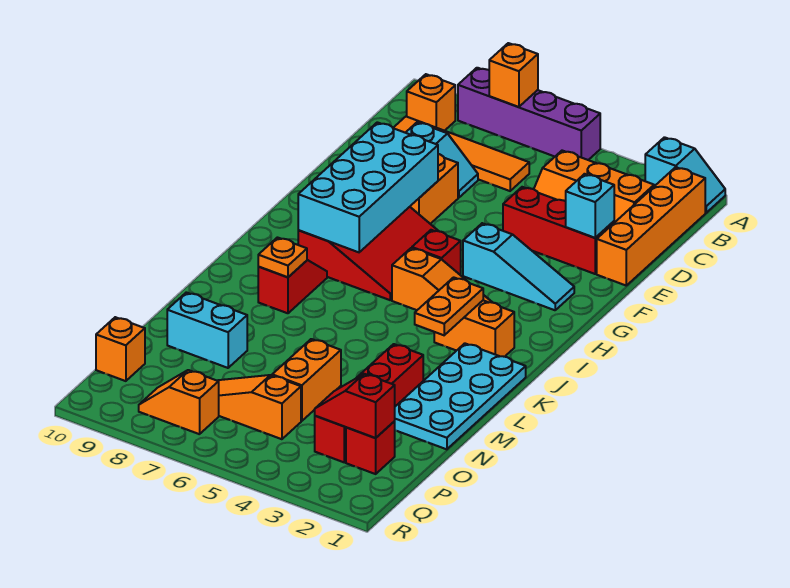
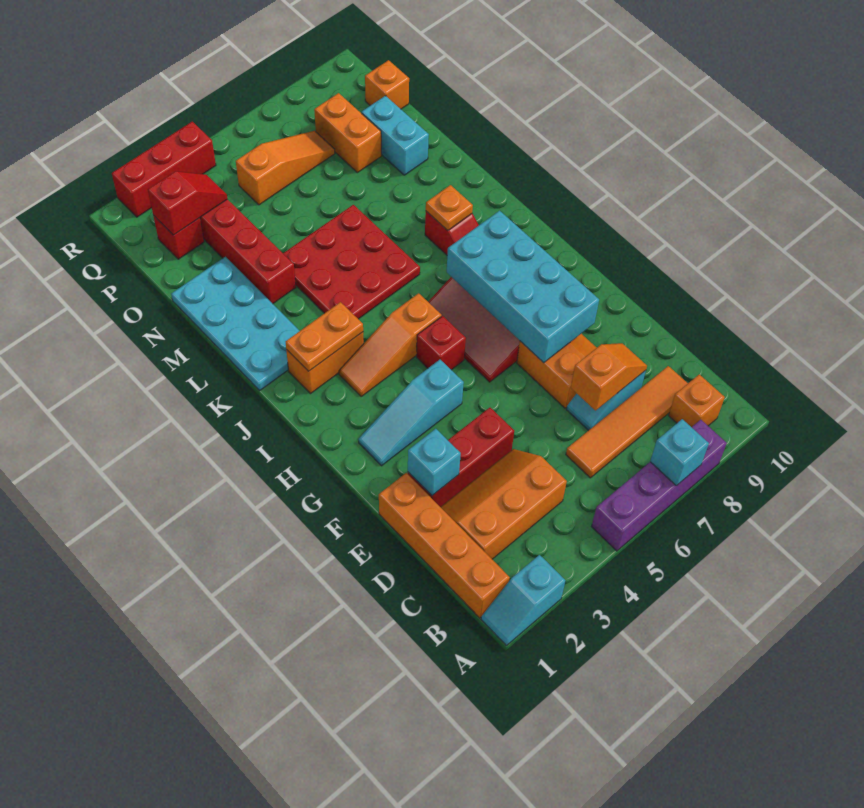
orange 1x1 brick [489,43,538,107] -> cyan 1x1 brick [650,419,709,485]
orange 1x2 plate [415,277,483,335] -> orange 1x2 plate turned to [285,302,363,371]
none -> red 3x3 plate [283,205,420,319]
orange 1x2 brick [272,339,341,421] -> orange 1x2 brick moved to [314,93,381,173]
cyan 1x2 brick [167,292,247,368] -> cyan 1x2 brick turned to [362,96,429,175]
orange 1x2 slope [139,370,219,434] -> orange 1x2 slope moved to [571,343,647,411]
none -> red 1x3 brick [112,122,216,217]

